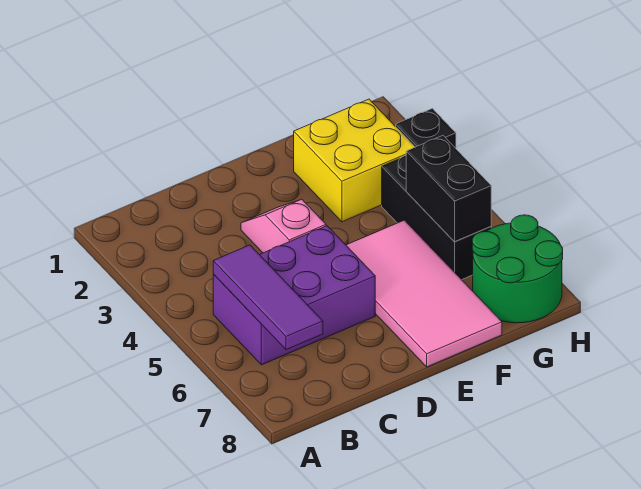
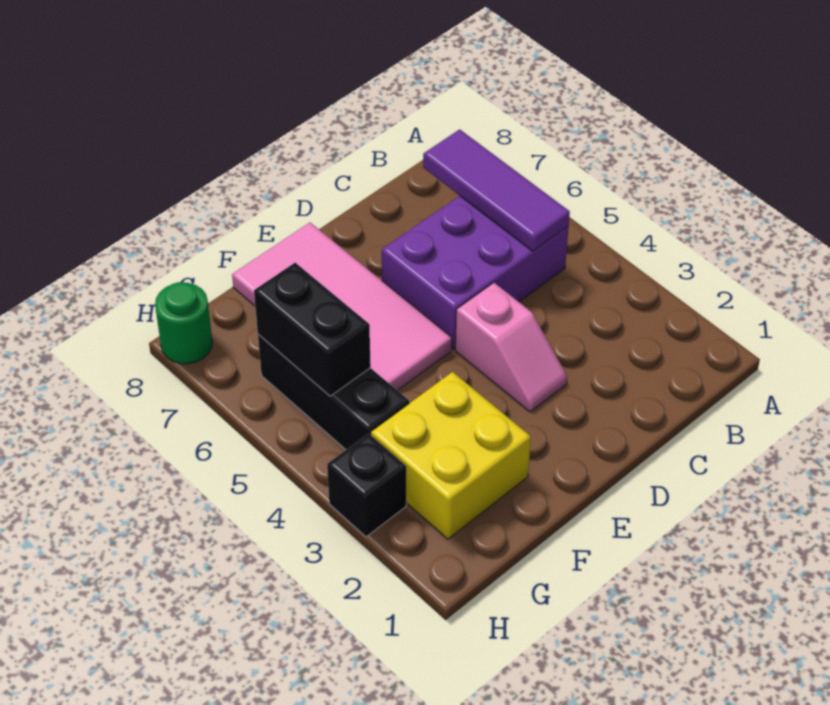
green 2x2 round brick [472,215,563,323] -> green 1x1 round brick [155,282,212,364]

